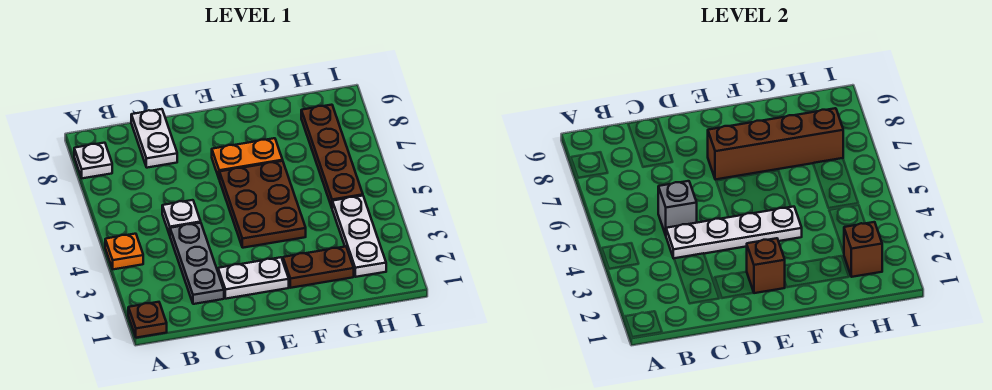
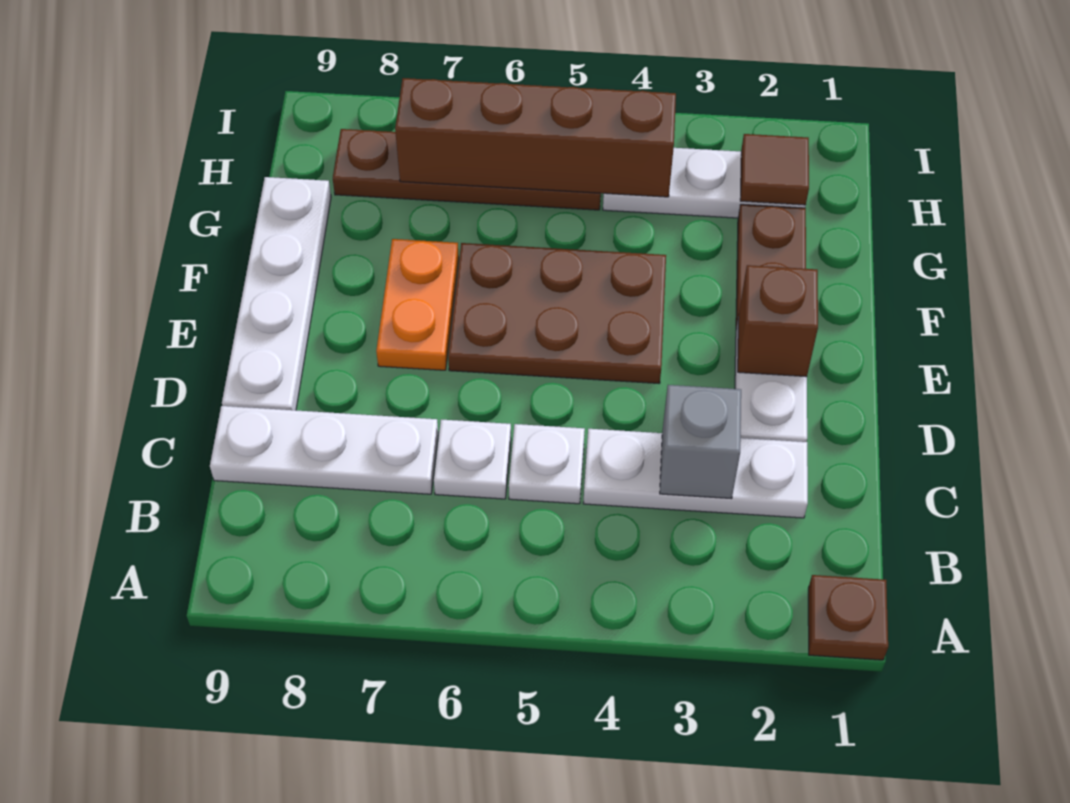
orange 1x1 plate [105,234,143,269] -> none
white 1x1 plate [74,143,112,178] -> white 1x1 plate moved to [434,419,511,499]
grey 1x3 plate [170,223,224,304] -> white 1x3 plate [583,429,808,518]
white 1x4 plate [666,207,802,258] -> white 1x4 plate moved to [222,177,331,410]
grey 1x1 brick [658,181,697,235] -> grey 1x1 brick moved to [660,385,741,499]
white 1x2 plate [131,109,177,168] -> white 1x3 plate [210,406,438,494]
brown 1x4 brick [708,108,843,180] -> brown 1x4 brick turned to [395,78,676,197]
brown 1x1 brick [844,222,882,277] -> brown 1x1 tile [740,134,809,205]

